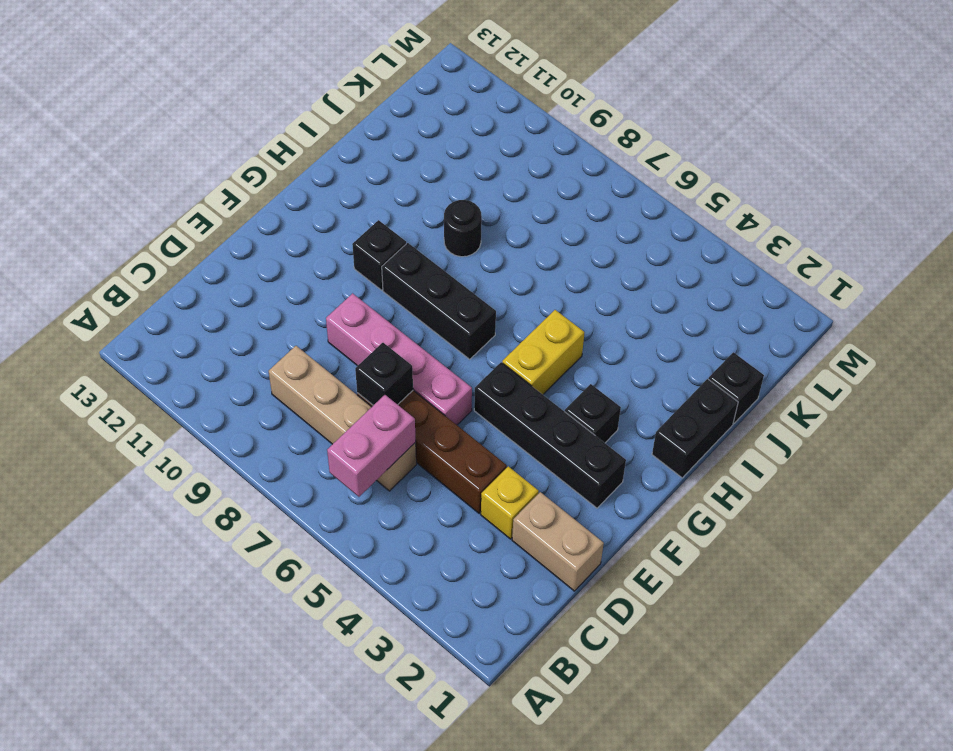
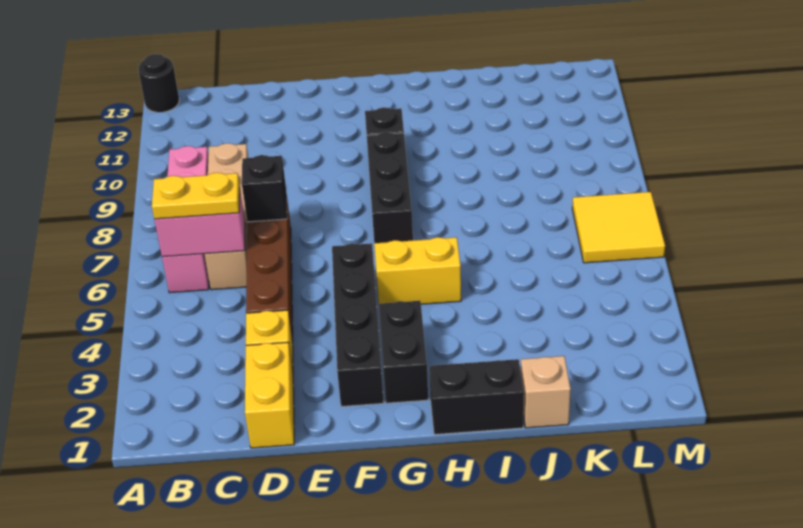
none -> yellow 1x2 plate [152,173,240,219]
tan 1x2 brick [512,492,604,591] -> yellow 1x2 brick [245,342,294,448]
pink 1x4 brick [326,293,472,425] -> pink 1x4 brick moved to [162,146,209,293]
black 1x1 brick [565,384,621,443] -> black 1x2 brick [379,301,428,403]
black 1x1 round brick [444,200,482,257] -> black 1x1 round brick moved to [138,54,179,112]
black 1x1 brick [708,352,764,424] -> tan 1x1 brick [521,356,571,428]
none -> yellow 2x2 tile [572,192,665,263]

